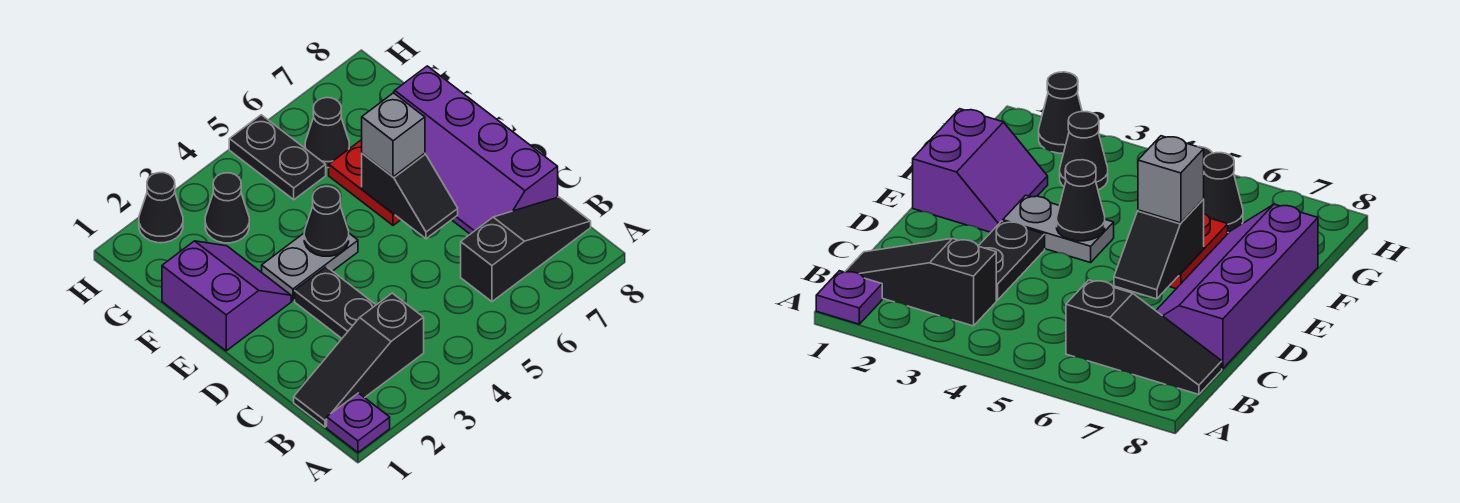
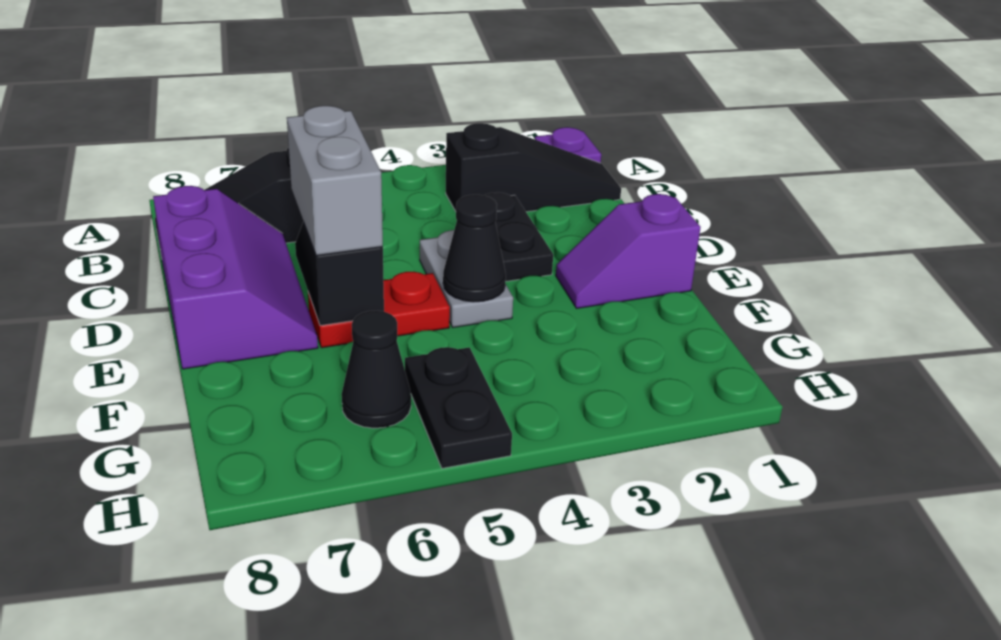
purple 2x4 slope [393,66,558,234] -> purple 2x3 slope [153,186,318,369]
purple 2x2 slope [162,241,291,351] -> purple 1x2 slope [556,194,701,308]
grey 1x2 plate [262,233,358,301] -> grey 1x2 plate turned to [420,230,513,328]
red 1x2 plate [329,141,401,225] -> red 1x2 plate turned to [308,272,450,348]
grey 1x1 brick [362,93,425,177] -> grey 1x2 brick [287,106,383,256]
black 1x1 cone [205,173,249,243] -> none
black 1x1 cone [139,173,183,243] -> none

